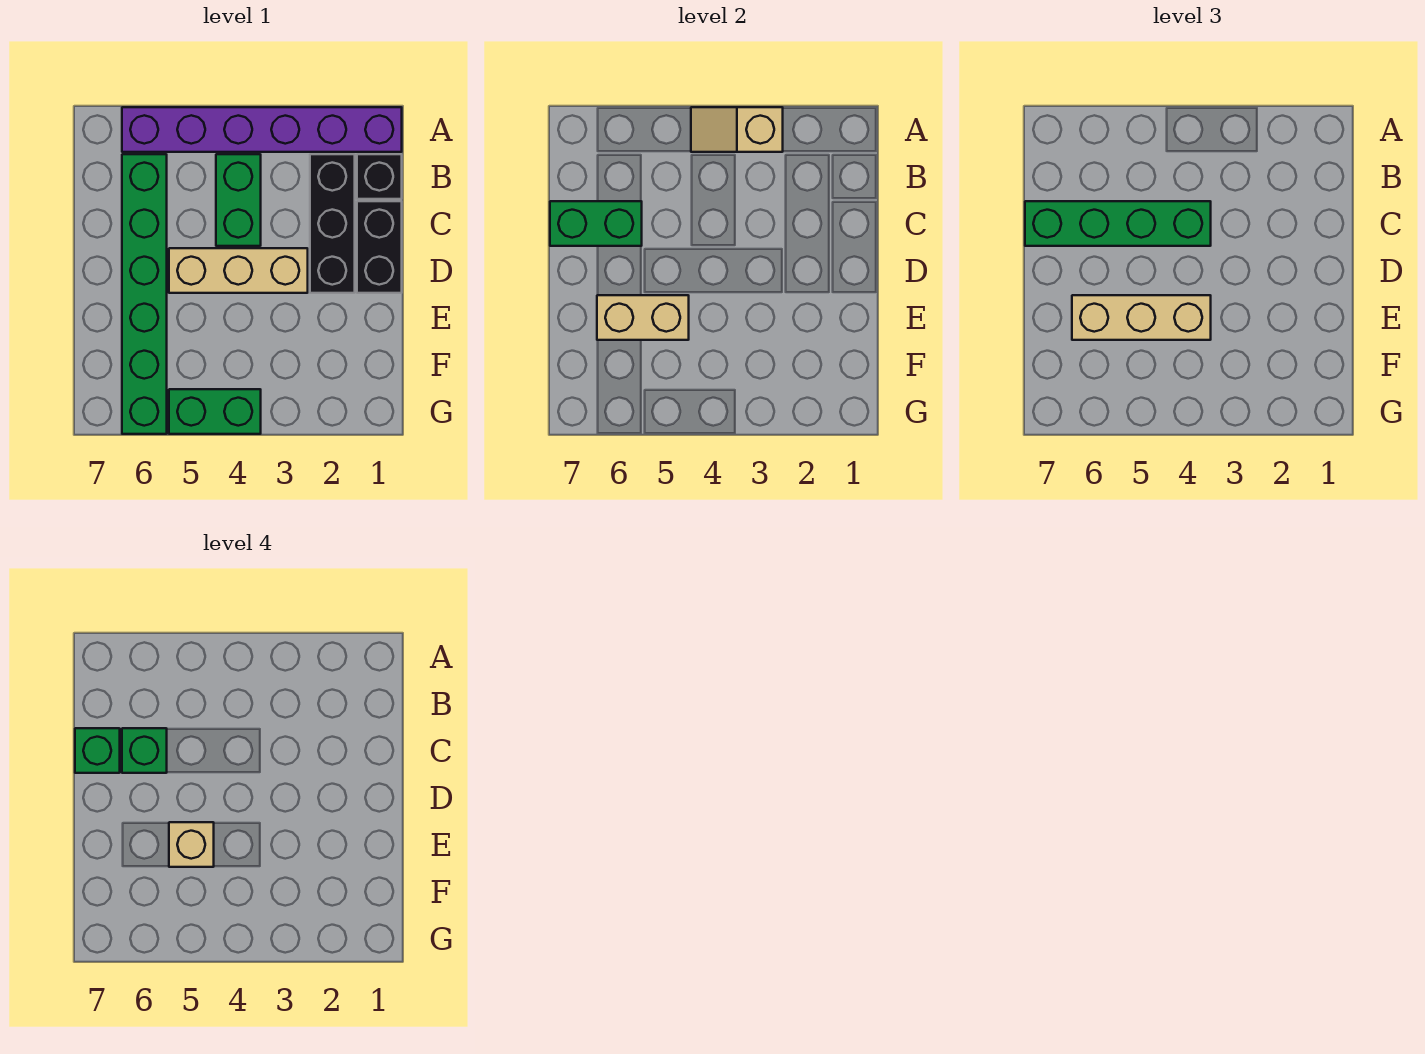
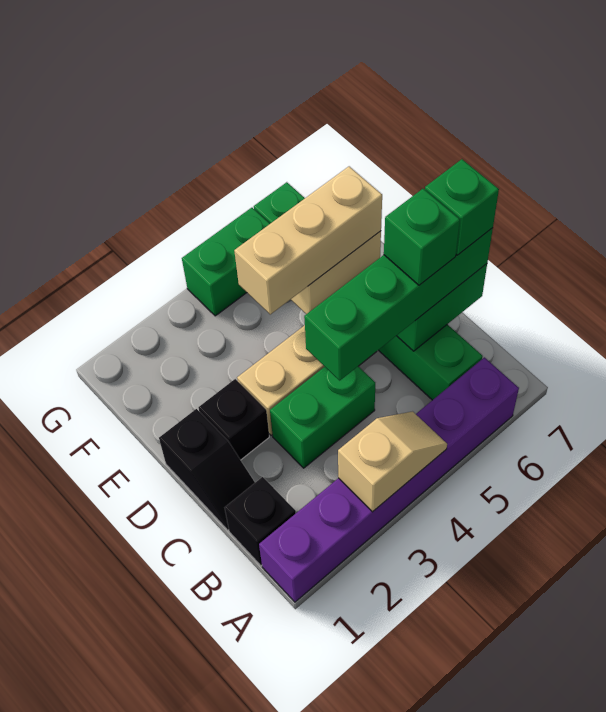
black 1x3 brick [310,154,355,293] -> black 1x1 brick [199,379,269,460]
green 1x2 brick [216,154,261,246] -> green 1x2 brick turned to [270,367,375,468]
black 1x2 brick [357,201,402,293] -> black 1x2 slope [159,409,255,530]
tan 1x1 brick [169,822,214,867] -> none

